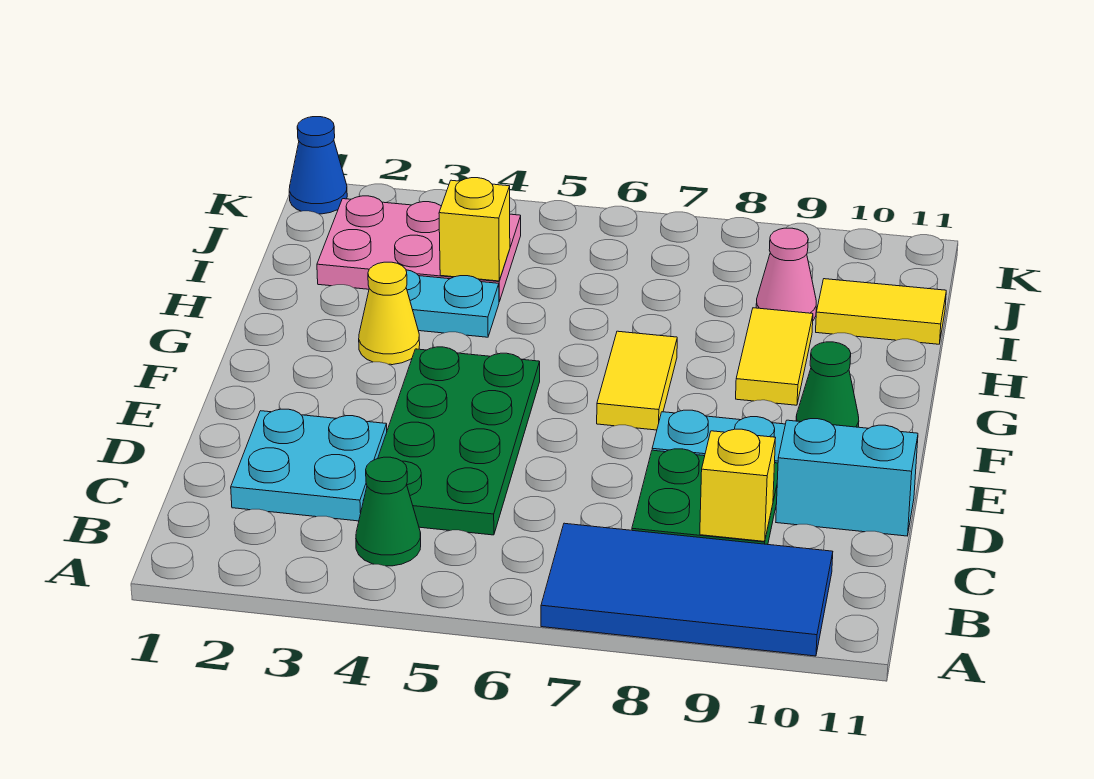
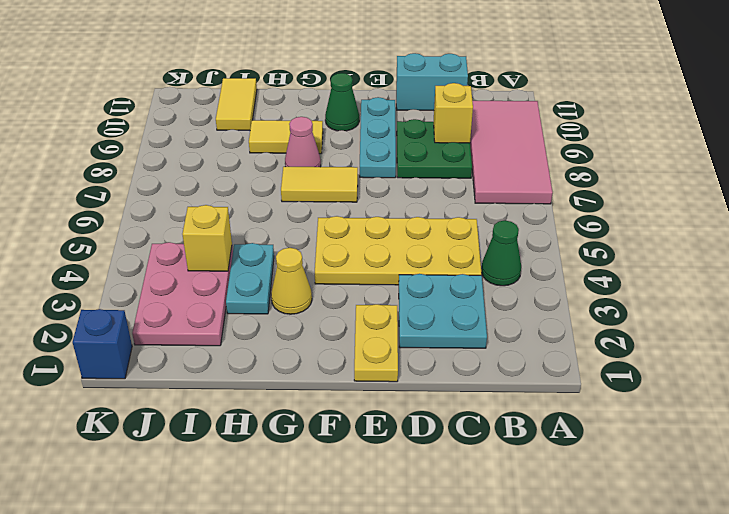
blue 2x4 tile [541,523,833,656] -> pink 2x4 tile [470,101,553,204]
green 2x4 plate [378,347,540,535] -> yellow 2x4 plate [315,216,482,285]
cyan 1x2 brick [776,419,918,536] -> cyan 1x2 brick turned to [396,53,468,110]
none -> yellow 1x2 plate [354,304,398,382]
pink 1x1 cone [756,228,816,320] -> pink 1x1 cone moved to [285,117,321,167]
blue 1x1 cone [289,117,347,214] -> blue 1x1 brick [73,309,132,379]

